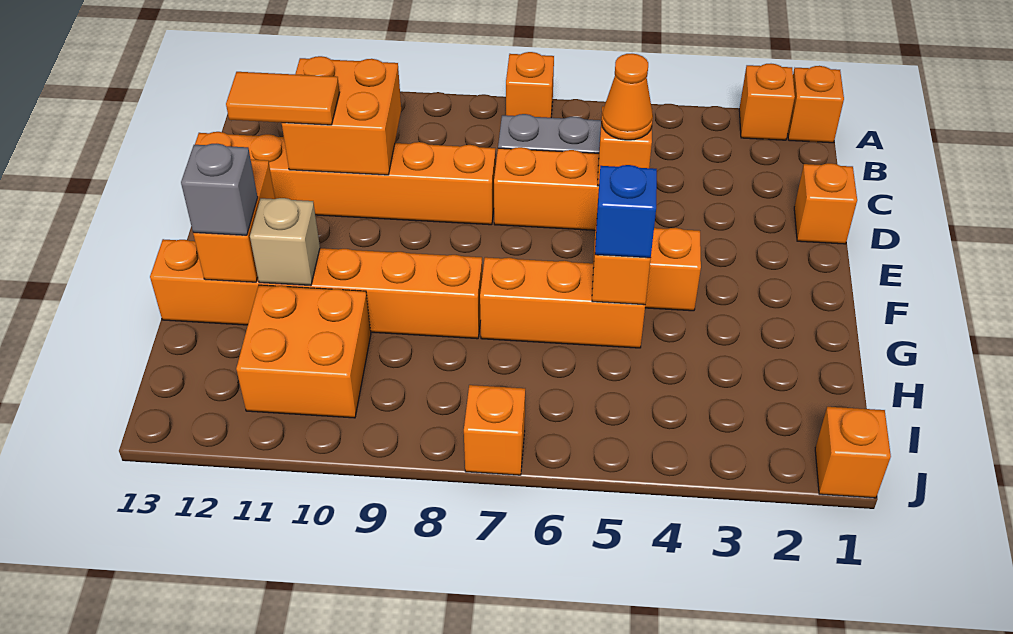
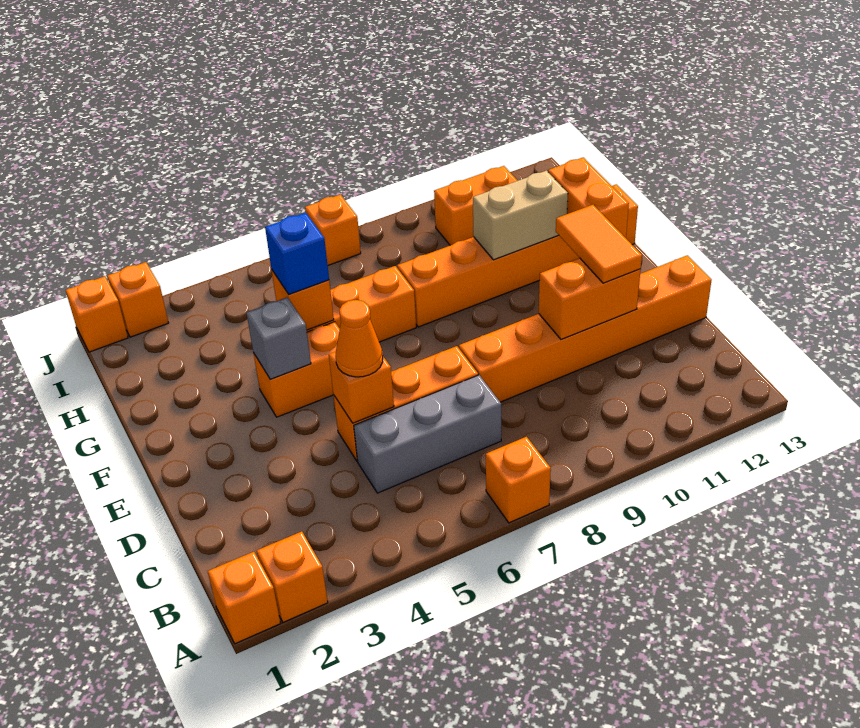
orange 2x2 brick [282,56,401,175] -> orange 1x2 brick [539,258,641,339]
orange 1x1 brick [794,163,857,244] -> orange 1x1 brick moved to [107,262,168,337]
orange 1x2 tile [226,72,340,125] -> orange 1x2 tile turned to [556,205,642,283]
tan 1x1 brick [250,198,320,286] -> tan 1x2 brick [473,171,568,260]
grey 1x1 brick [181,144,258,235] -> grey 1x1 brick moved to [246,297,311,379]
orange 2x2 brick [236,285,371,418] -> orange 1x2 brick [434,166,518,245]

